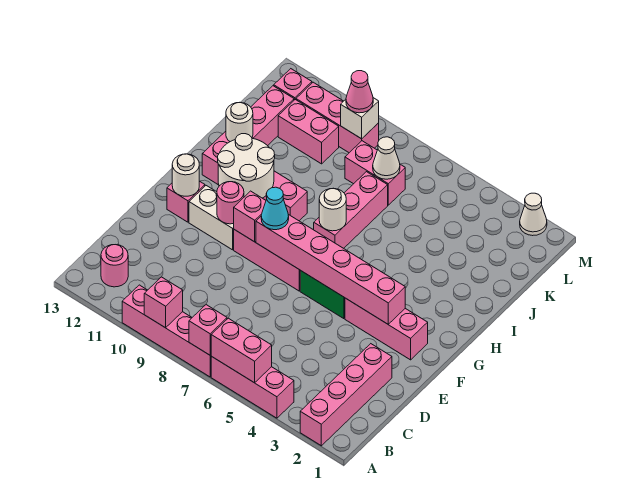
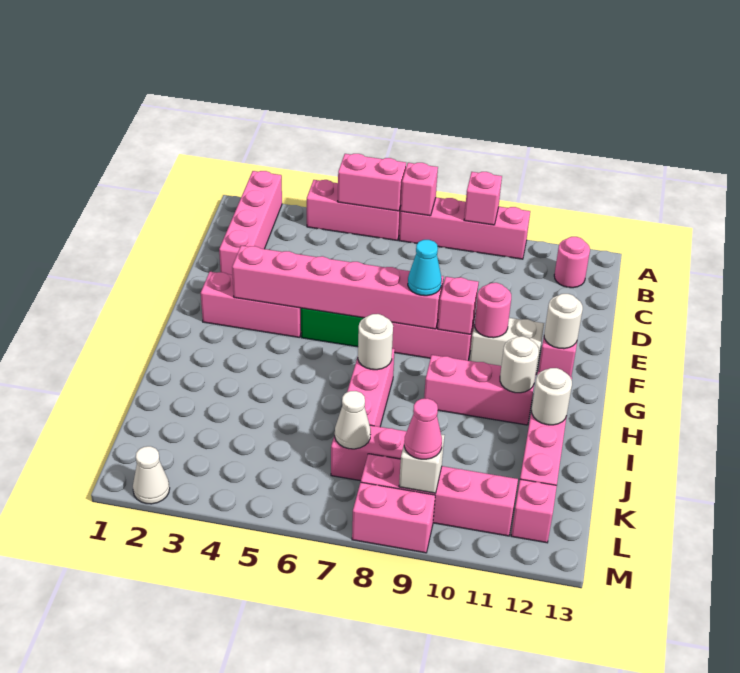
white 2x2 round brick [218,134,275,198] -> white 1x1 round brick [500,336,539,393]
pink 1x2 brick [278,100,339,164] -> pink 1x2 brick moved to [352,482,435,553]
pink 1x3 brick [296,82,379,153] -> pink 1x4 brick [361,454,518,536]

